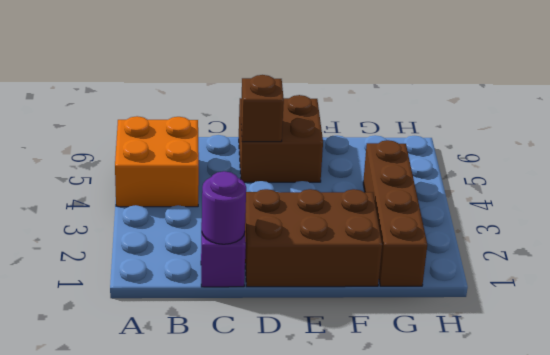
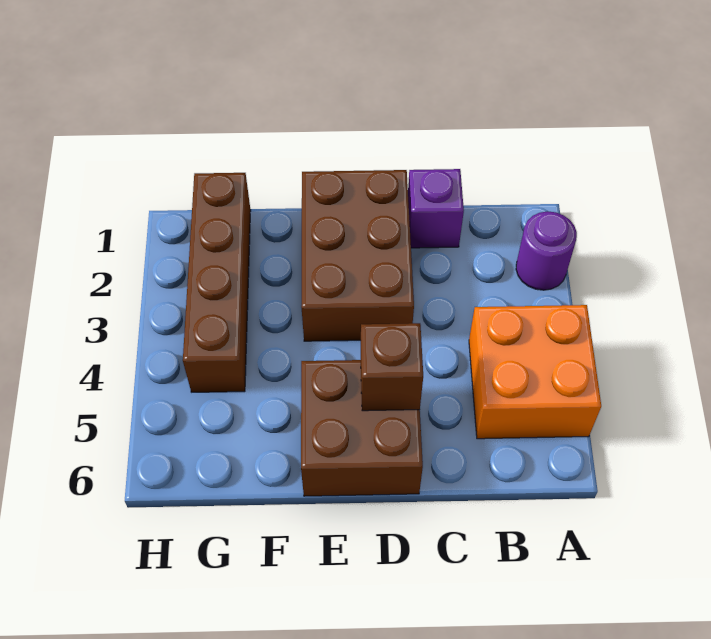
purple 1x1 round brick [202,171,246,244] -> purple 1x1 round brick moved to [516,211,577,290]
brown 2x3 brick [245,189,382,287] -> brown 2x3 brick turned to [301,170,414,341]

